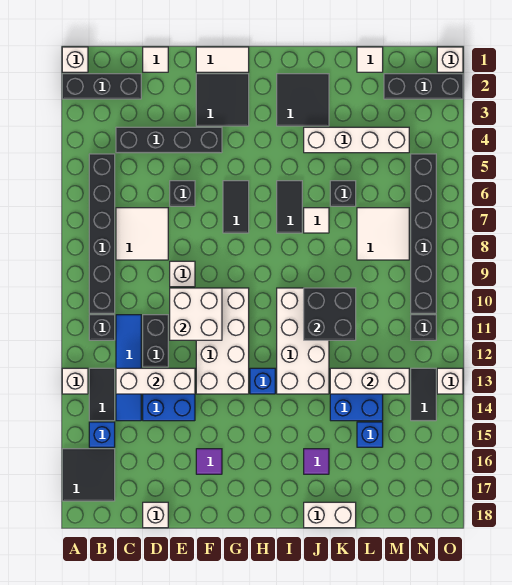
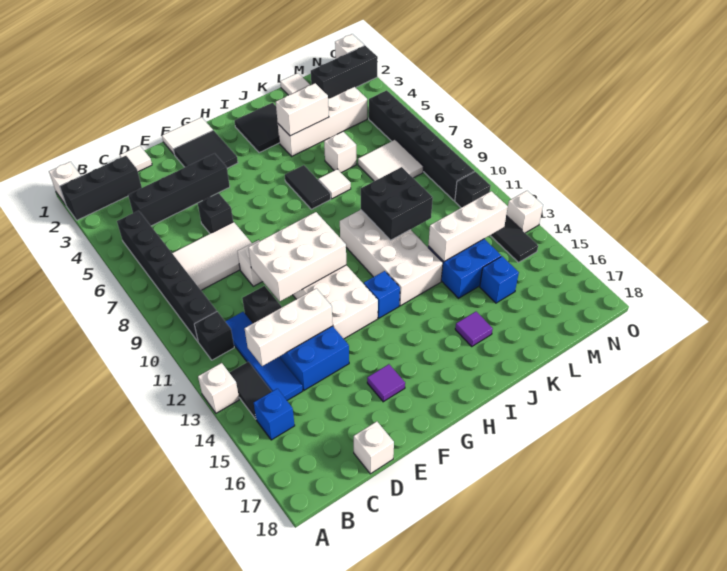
black 2x2 tile [62,449,115,501] -> none
white 2x2 tile [116,208,168,260] -> white 2x3 tile [172,222,252,290]
white 2x2 brick [170,288,222,340] -> white 2x3 brick [248,212,346,301]
black 1x2 tile [223,181,249,233] -> none
white 1x2 brick [304,502,356,528] -> white 1x2 brick moved to [276,83,329,136]
black 1x1 brick [330,181,356,206] -> white 1x1 brick [324,132,356,173]

